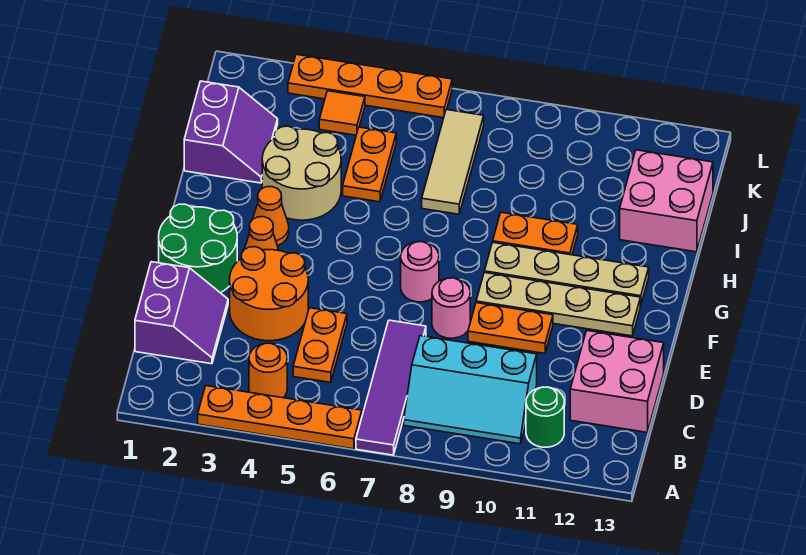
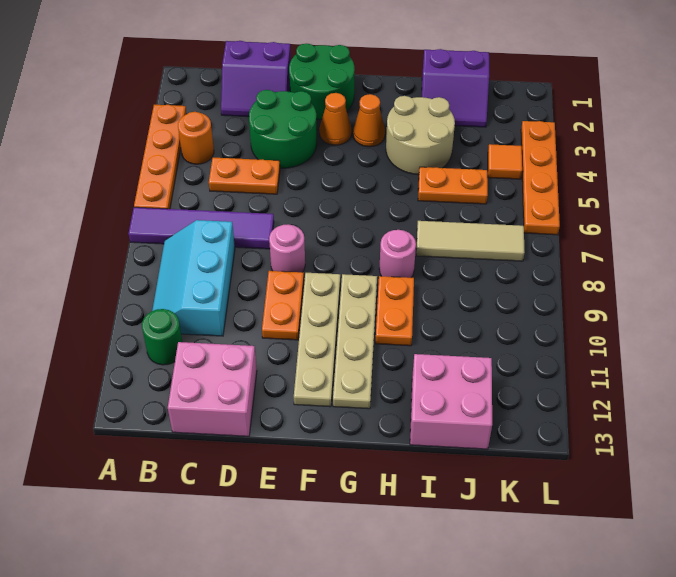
orange 2x2 round brick [230,247,308,341] -> green 2x2 round brick [249,90,317,168]
pink 1x1 round brick [401,242,439,302] -> pink 1x1 round brick moved to [379,230,416,278]

